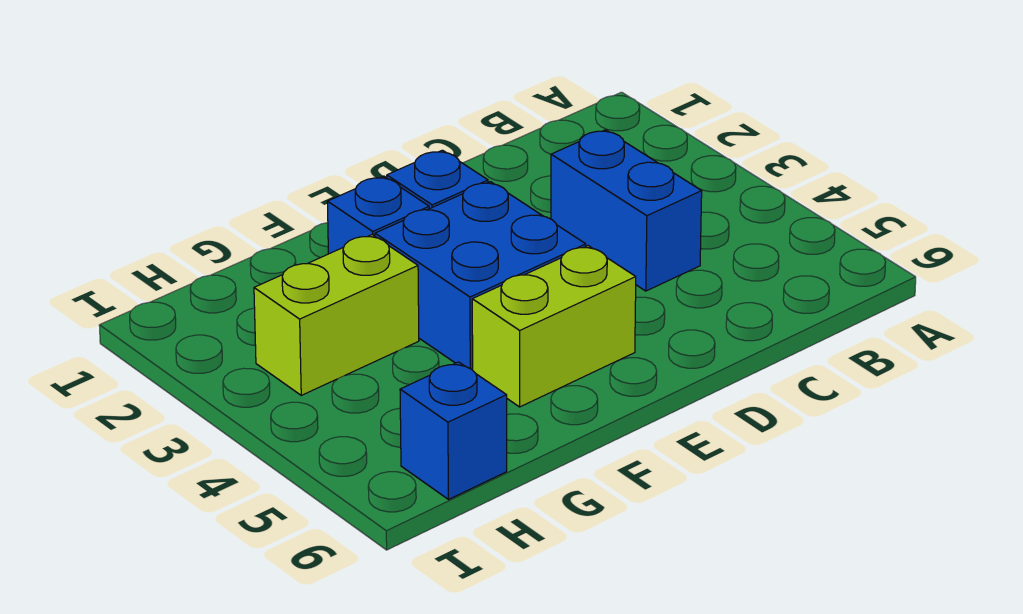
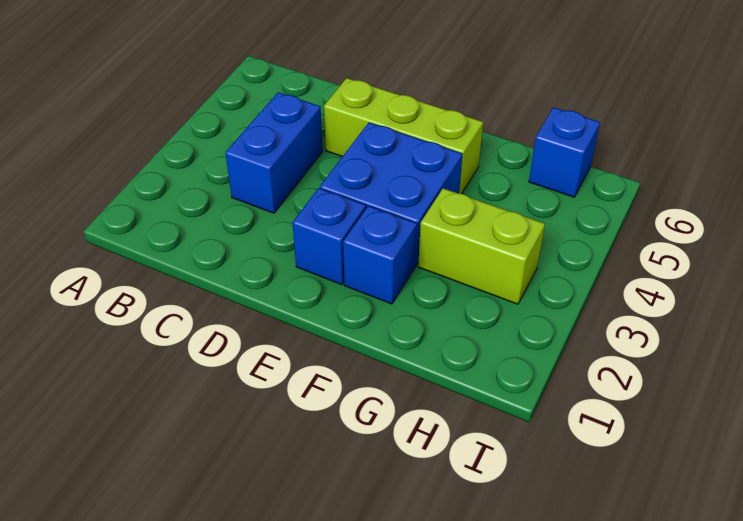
lime 1x2 brick [472,246,636,407] -> lime 1x3 brick [324,78,483,194]

